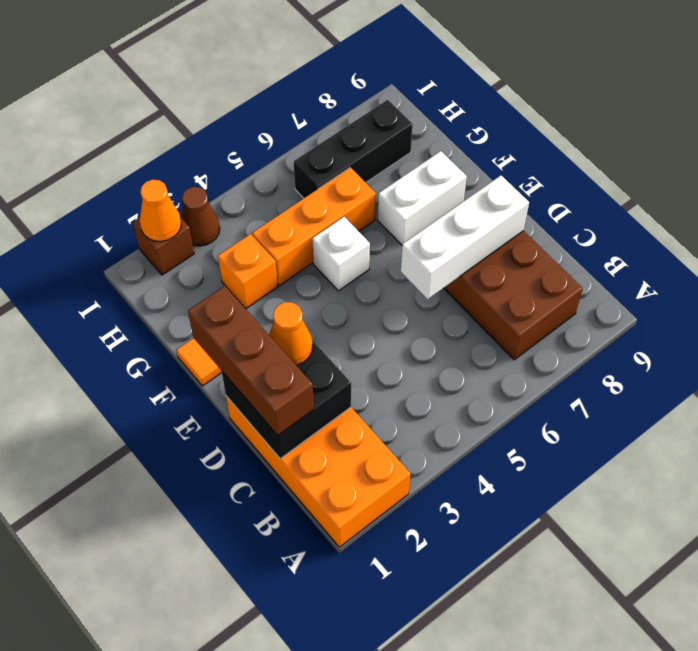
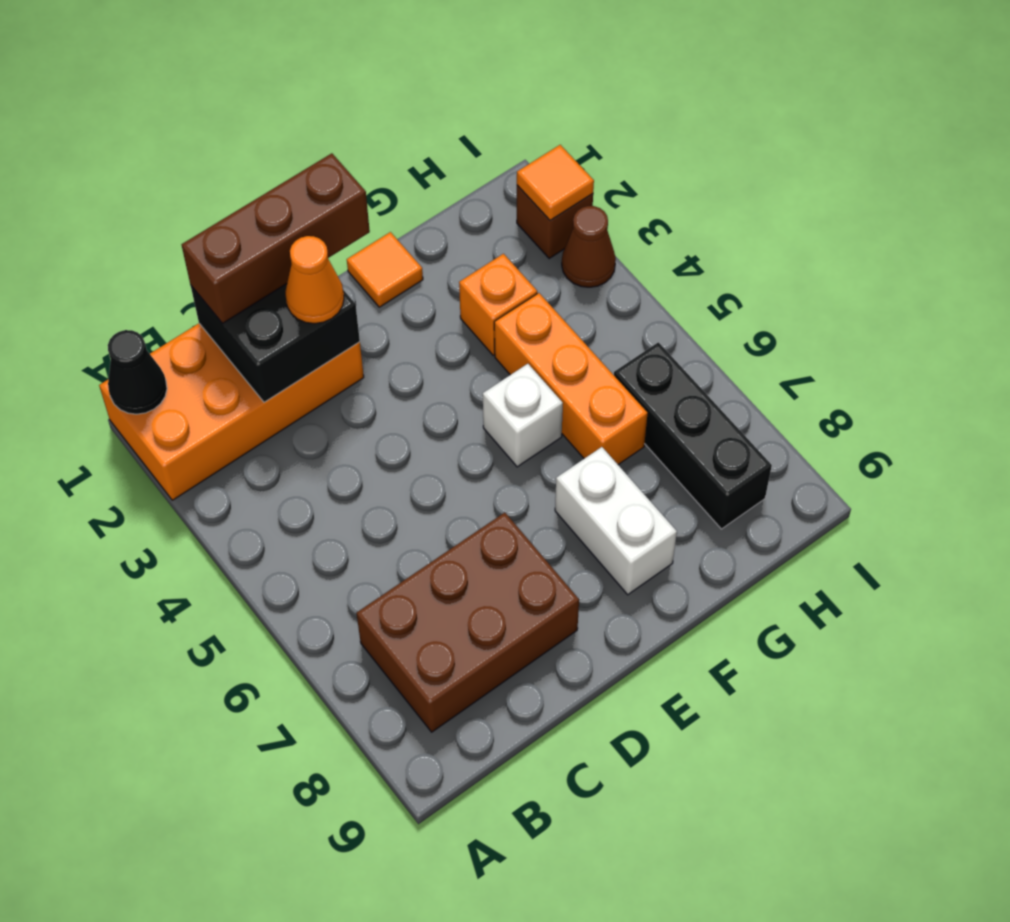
none -> black 1x1 cone [108,330,167,414]
white 1x3 brick [401,176,529,299] -> none
orange 1x1 cone [139,180,181,242] -> orange 1x1 tile [517,145,594,220]

